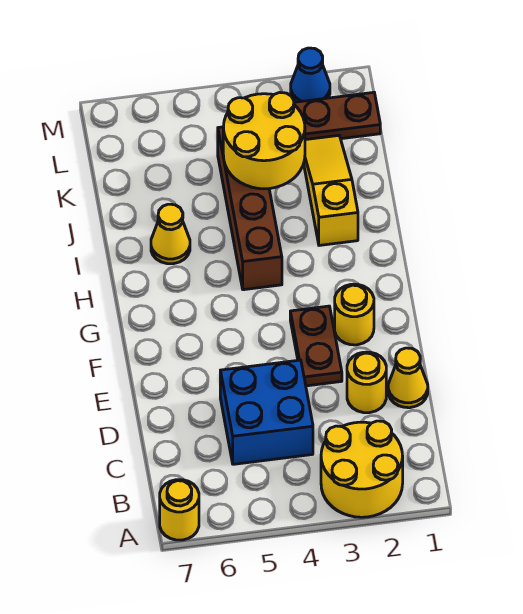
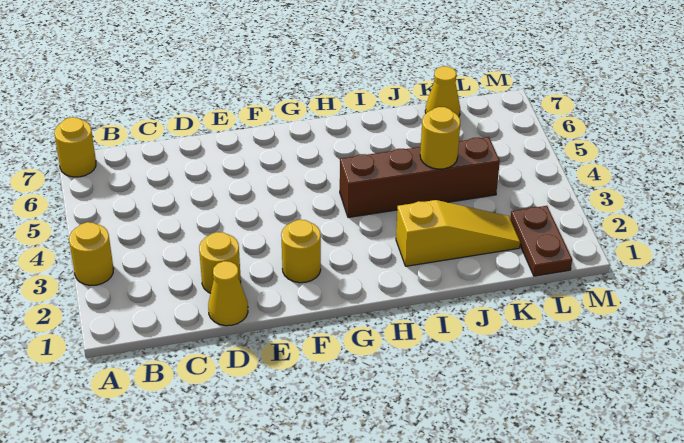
yellow 2x2 round brick [321,421,403,517] -> yellow 1x1 round brick [69,222,114,285]
blue 2x2 brick [220,360,313,464] -> none
brown 1x2 plate [290,306,342,386] -> none
yellow 1x1 cone [151,204,190,264] -> yellow 1x1 cone moved to [425,66,460,117]
yellow 2x2 round brick [223,92,305,189] -> yellow 1x1 round brick [420,107,460,169]
blue 1x1 cone [291,48,330,102] -> none

